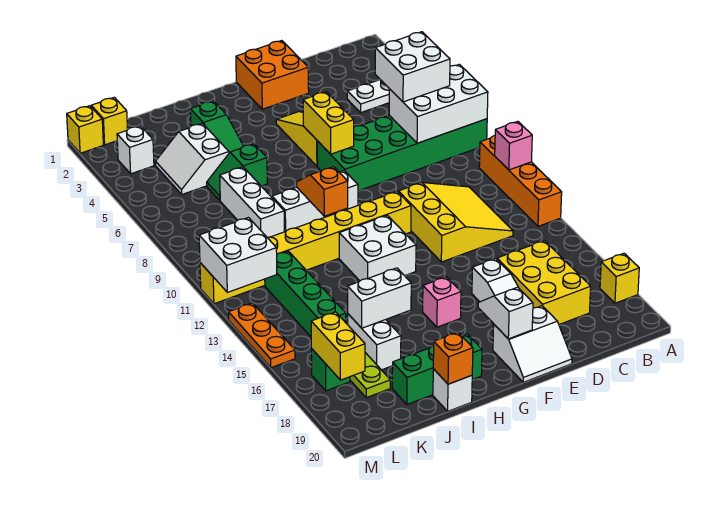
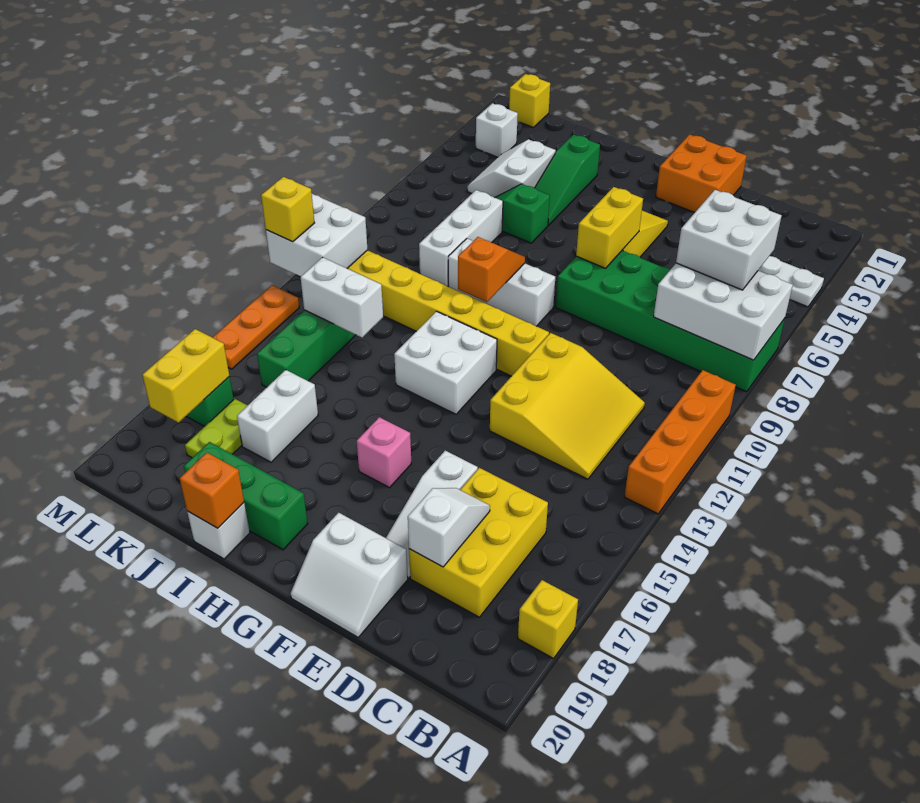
pink 1x1 brick [495,122,532,170] -> none
white 1x2 slope [478,287,533,339] -> white 1x2 slope moved to [408,488,490,567]
white 1x2 brick [348,268,411,328] -> white 1x2 brick moved to [301,257,383,338]
yellow 1x1 brick [67,106,103,153] -> yellow 1x1 brick moved to [261,177,314,242]

